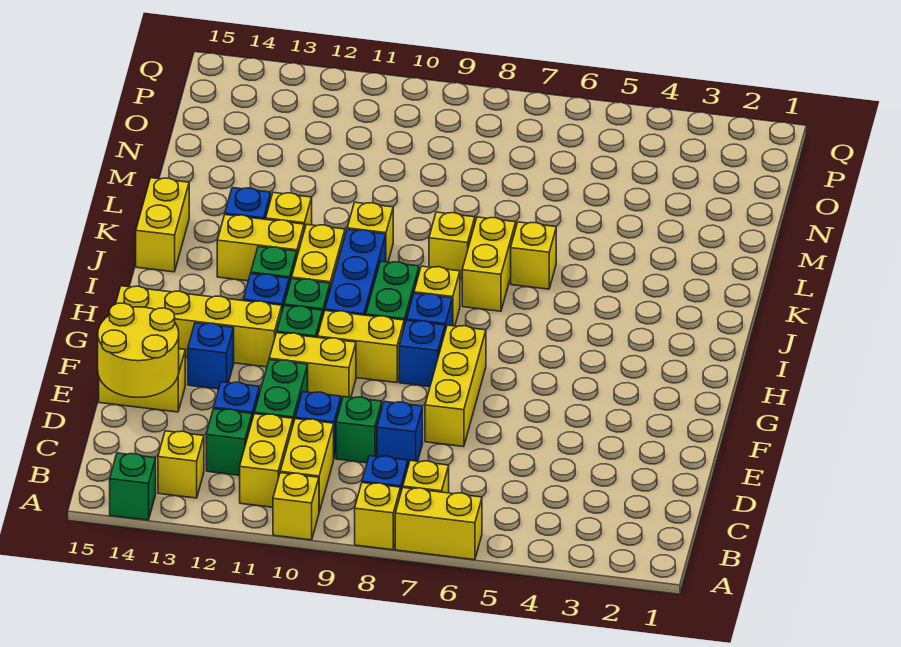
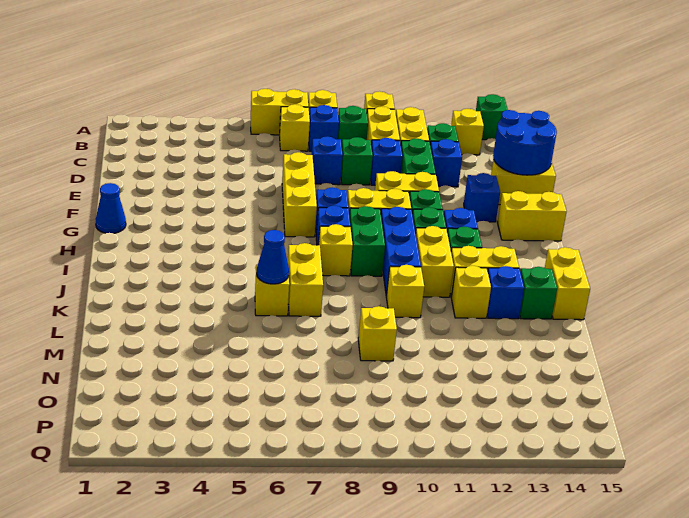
none -> green 1x1 brick [338,106,368,145]
yellow 2x2 round brick [98,303,179,398] -> blue 2x2 round brick [493,110,557,175]
none -> blue 1x1 cone [96,183,126,233]
yellow 1x4 brick [116,286,282,367] -> yellow 1x2 brick [498,191,567,241]
none -> blue 1x1 cone [257,230,289,284]
yellow 1x1 brick [429,212,475,279] -> yellow 1x1 brick moved to [358,306,397,361]
none -> green 1x1 brick [520,267,557,319]

